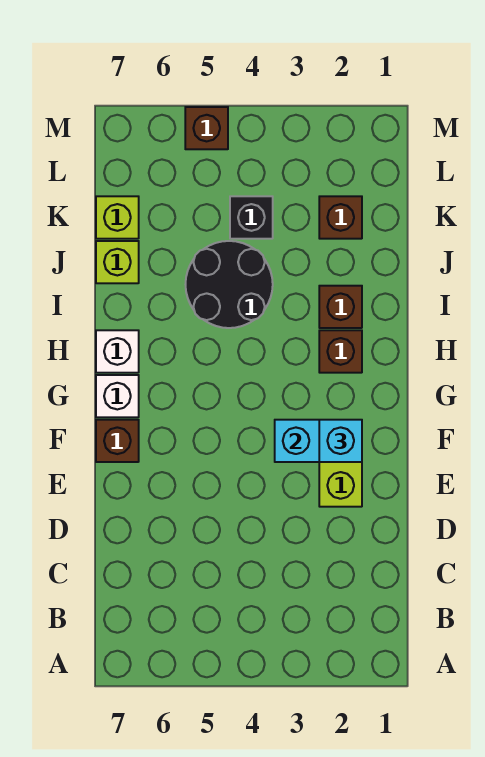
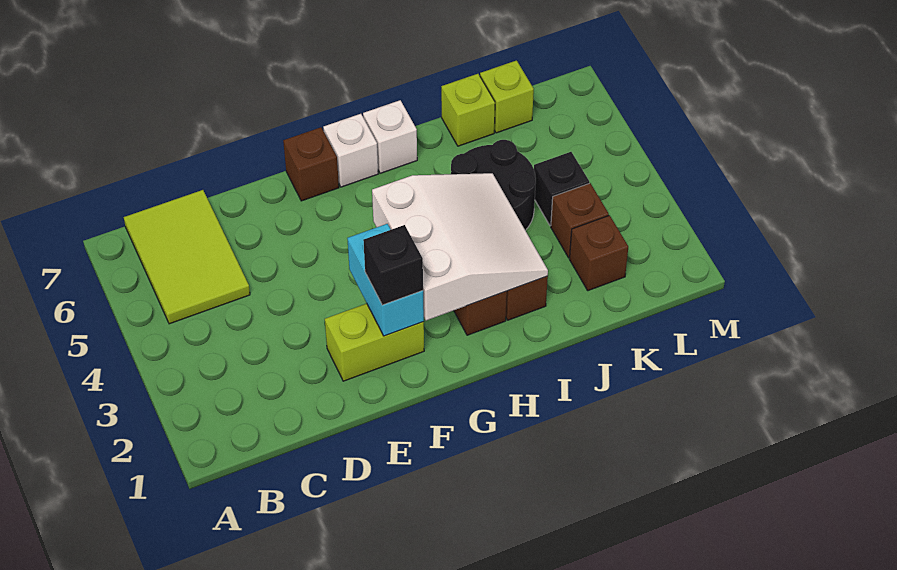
none -> lime 2x3 tile [124,190,250,324]
cyan 1x1 brick [319,420,362,462] -> black 1x1 brick [363,225,423,305]
none -> white 3x3 slope [372,173,548,320]
brown 1x1 brick [185,107,228,149] -> brown 1x1 brick moved to [551,183,609,258]

